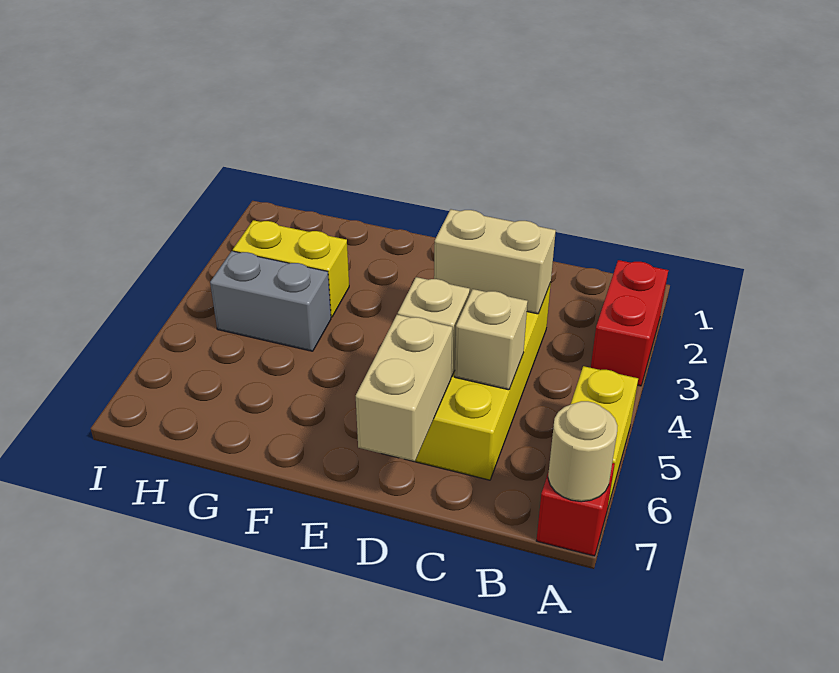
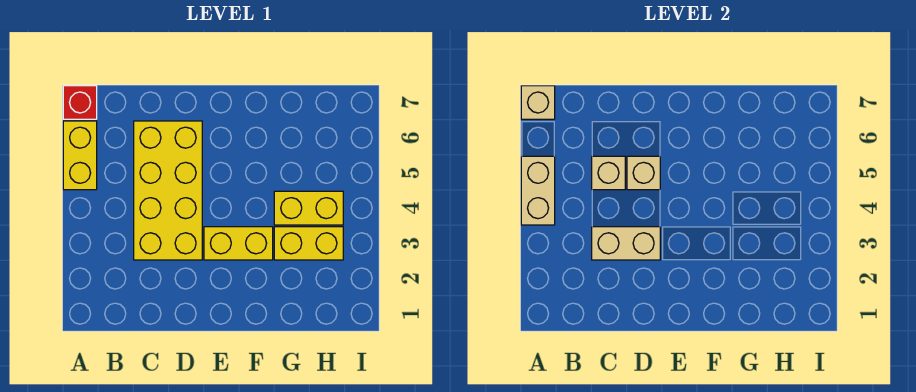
red 1x2 brick [591,260,668,386] -> none
tan 1x1 round brick [548,401,617,502] -> tan 1x1 brick [521,86,555,119]
tan 1x2 brick [356,315,452,462] -> tan 1x2 brick moved to [521,156,555,225]
none -> yellow 1x2 brick [204,227,273,260]
grey 1x2 brick [210,251,331,351] -> yellow 1x2 brick [274,191,343,225]

